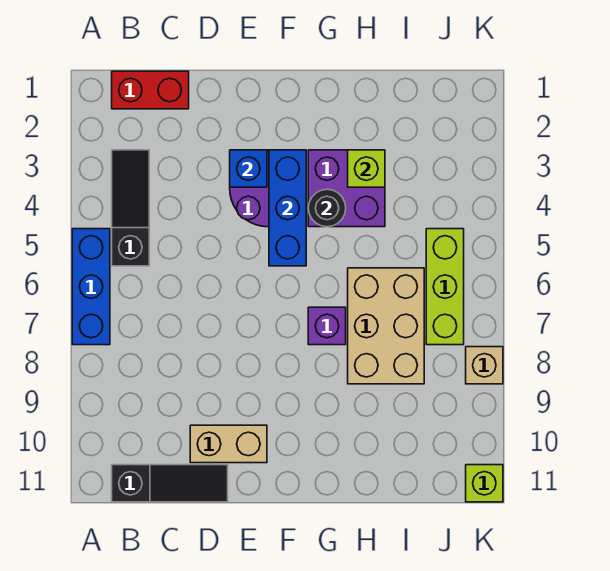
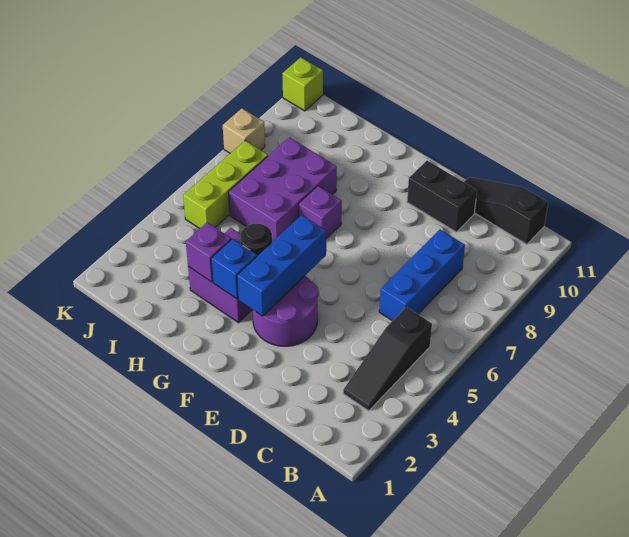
blue 1x3 brick [72,229,110,345] -> blue 1x3 brick moved to [379,230,465,321]
red 1x2 brick [112,71,189,109] -> none
tan 1x2 brick [190,425,267,463] -> black 1x2 brick [407,161,477,232]
blue 1x1 brick [230,150,267,187] -> blue 1x1 brick moved to [211,239,257,299]
lime 1x1 brick [348,150,385,187] -> purple 1x1 brick [186,222,231,282]
tan 2x3 brick [348,268,424,384] -> purple 2x3 brick [229,137,337,242]

